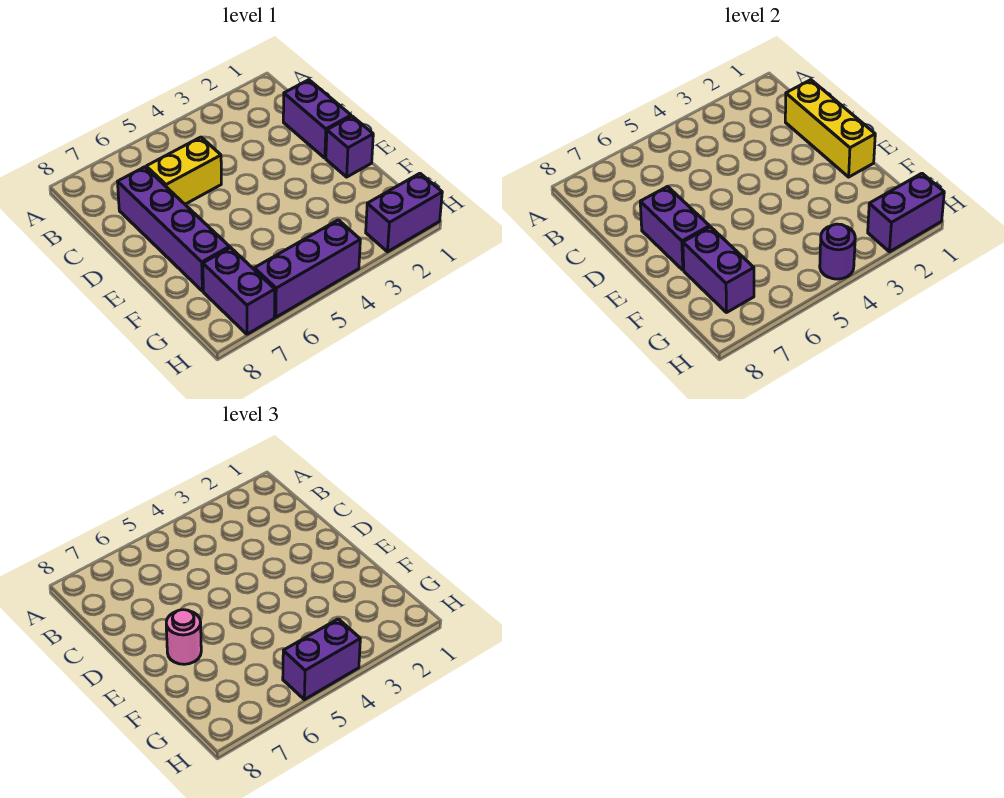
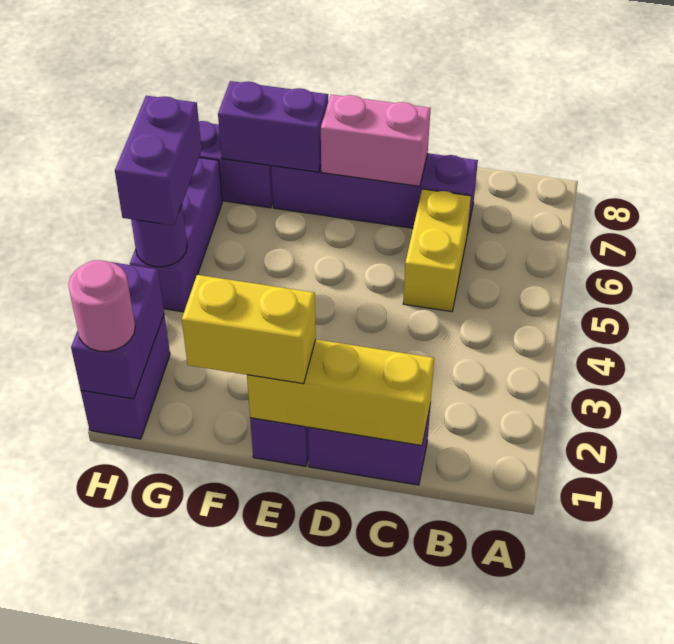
purple 1x2 brick [640,186,709,270] -> pink 1x2 brick [321,95,431,186]
none -> yellow 1x2 brick [182,275,316,384]
pink 1x1 round brick [166,610,201,664] -> pink 1x1 round brick moved to [68,260,135,351]

